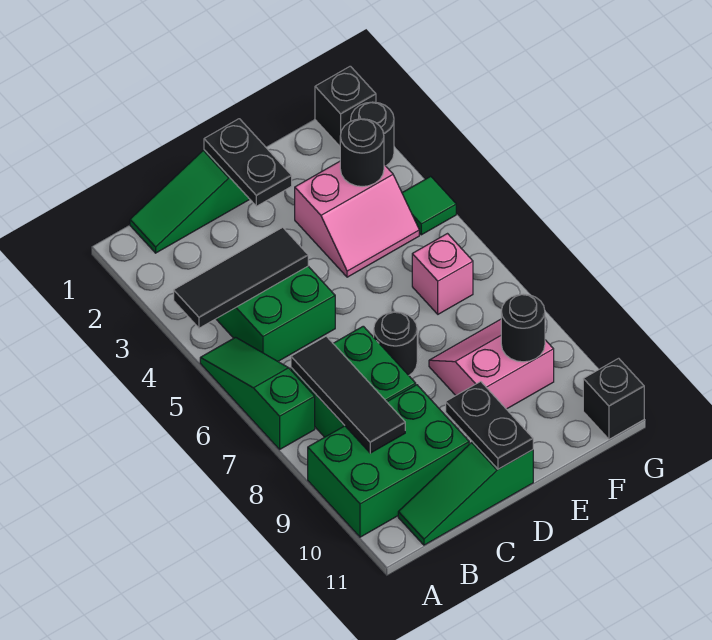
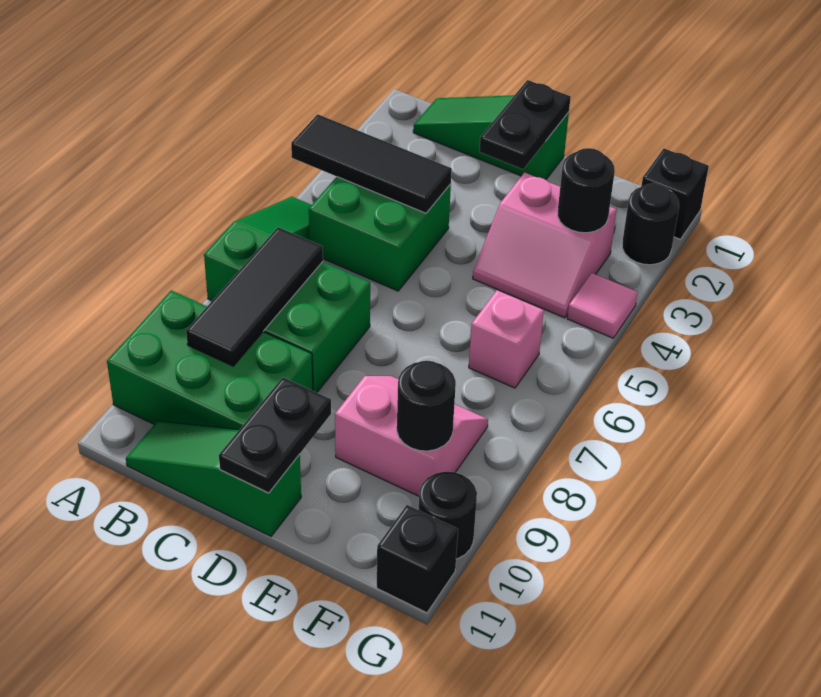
black 1x1 round brick [374,312,417,375] -> black 1x1 round brick moved to [419,472,477,559]
green 1x1 tile [402,176,456,235] -> pink 1x1 tile [567,273,638,338]

